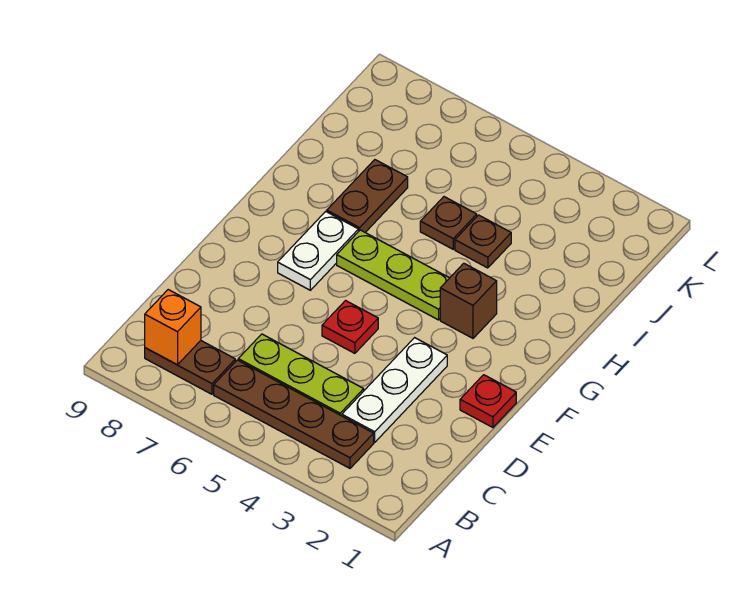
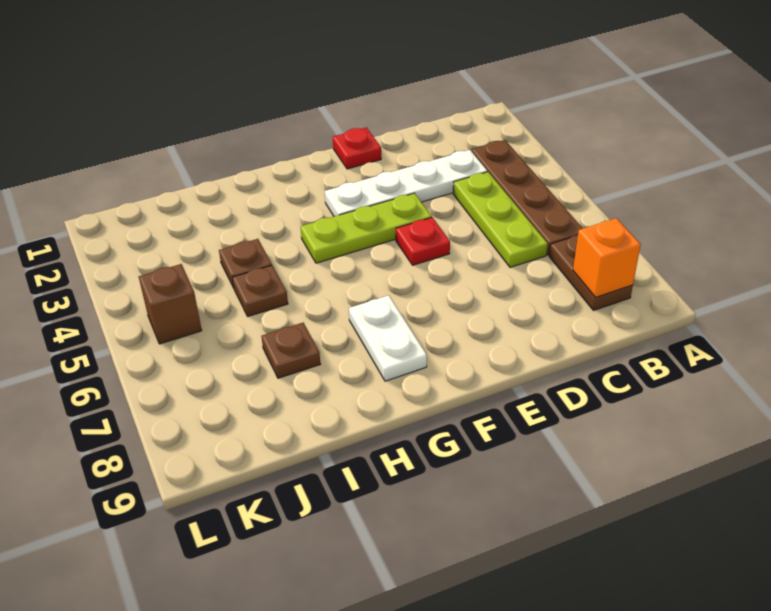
white 1x3 plate [342,338,447,442] -> white 1x4 plate [325,150,487,216]
white 1x2 plate [278,211,358,290] -> white 1x2 plate turned to [349,295,427,381]
brown 1x1 brick [440,263,497,338] -> brown 1x1 brick moved to [139,264,202,344]
lime 1x3 plate [337,230,449,320] -> lime 1x3 plate turned to [301,193,432,263]
brown 1x2 plate [327,160,408,232] -> brown 1x1 plate [261,323,320,378]

